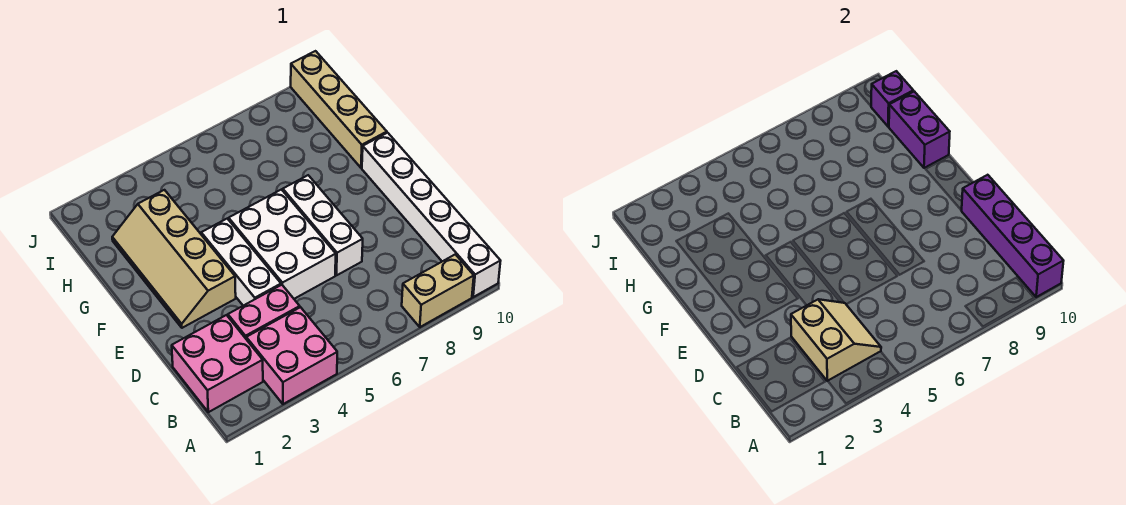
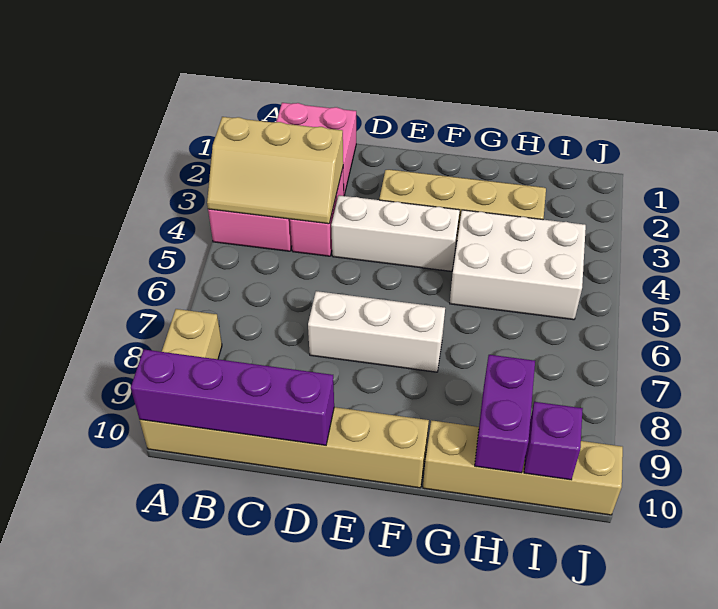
white 1x6 brick [362,133,500,297] -> tan 1x6 brick [140,407,429,488]
tan 2x2 slope [791,299,881,381] -> tan 2x3 slope [207,117,343,224]
white 2x3 brick [229,190,336,299] -> white 2x3 brick moved to [450,210,586,320]
purple 1x2 brick [889,91,950,168] -> purple 1x2 brick turned to [475,355,535,473]

